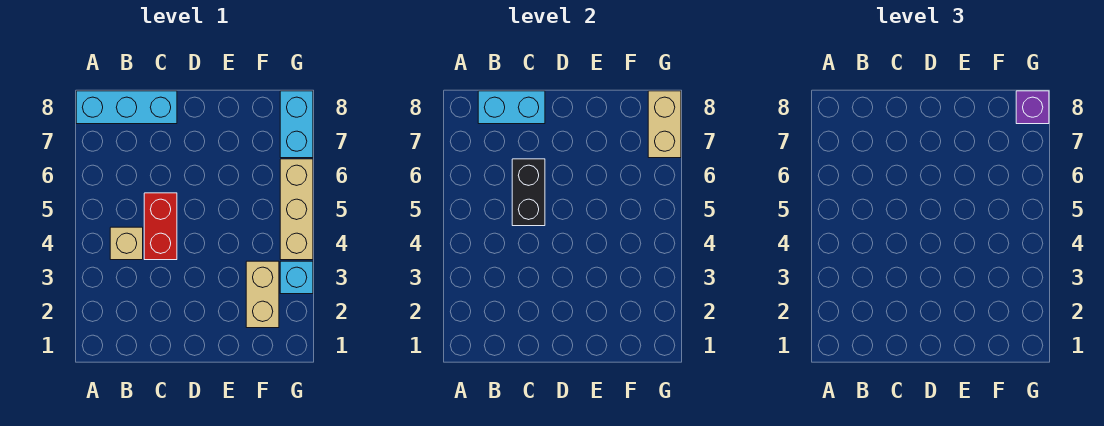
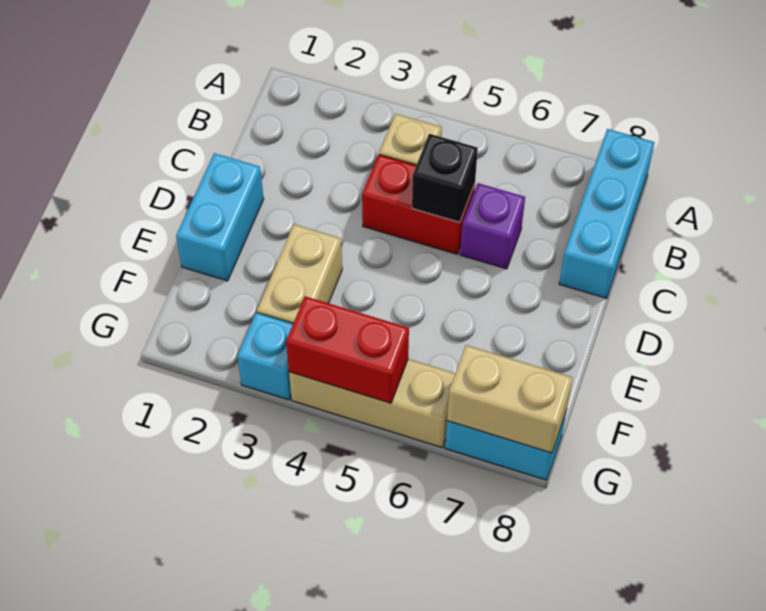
cyan 1x2 brick [478,91,545,124] -> cyan 1x2 brick moved to [176,153,264,281]
black 1x2 brick [512,159,545,226] -> black 1x1 brick [412,134,478,222]
tan 1x2 brick [246,261,279,328] -> tan 1x2 brick turned to [257,224,342,324]
none -> red 1x2 brick [286,296,409,403]
purple 1x1 brick [1016,91,1049,124] -> purple 1x1 brick moved to [460,183,525,269]

